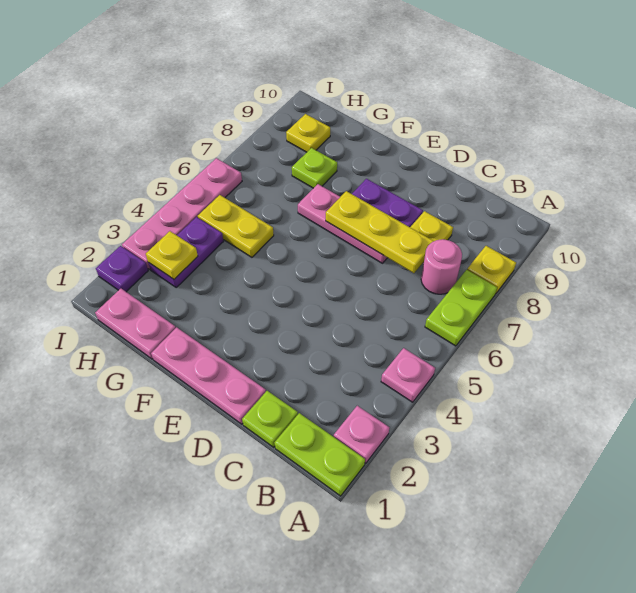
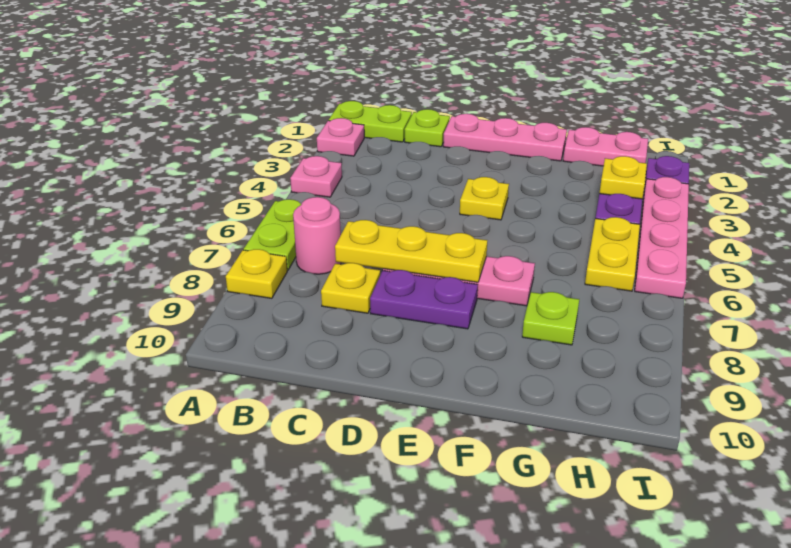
yellow 1x2 plate [198,195,274,257] -> yellow 1x2 plate turned to [585,217,640,291]
yellow 1x1 plate [286,114,330,152] -> yellow 1x1 plate moved to [460,177,509,220]

